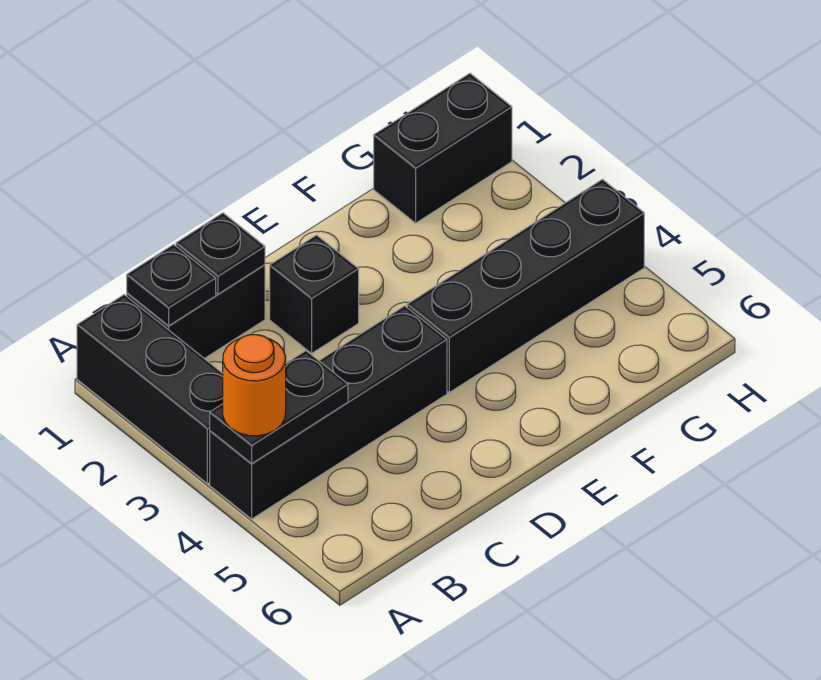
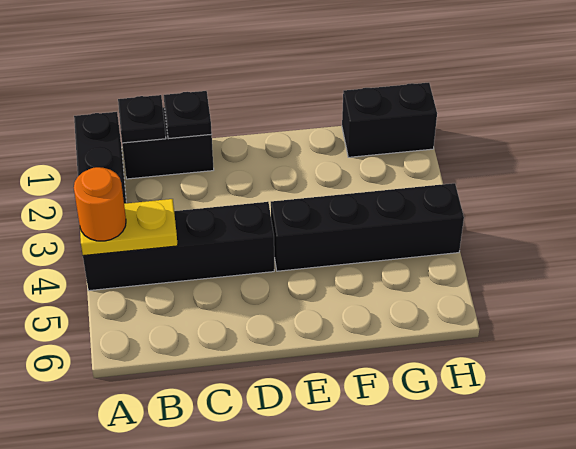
black 1x2 plate [210,351,348,463] -> yellow 1x2 plate [80,199,178,256]
black 1x1 brick [270,235,359,353] -> none

